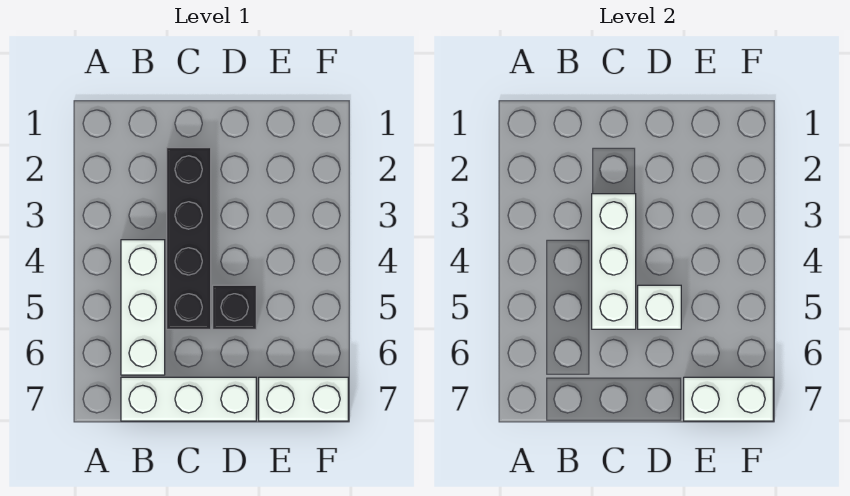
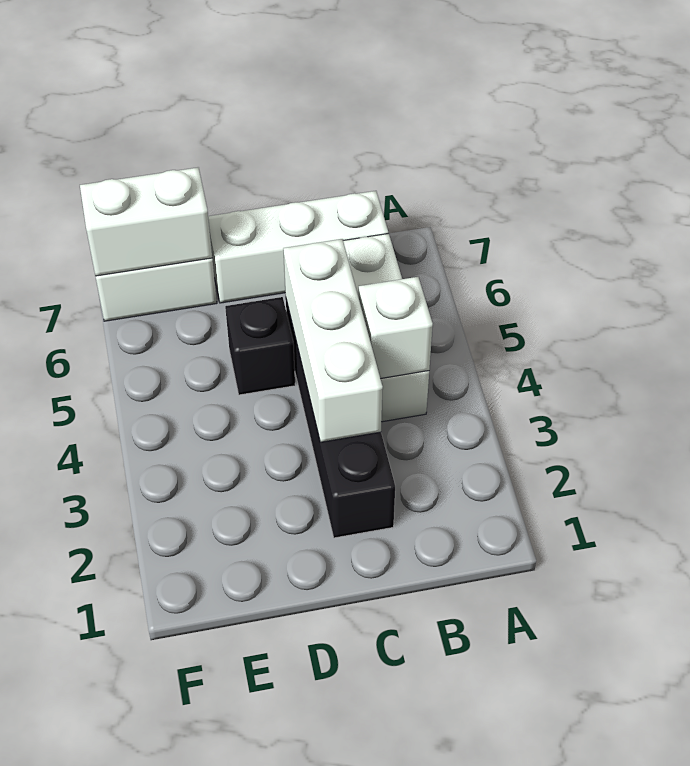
white 1x1 brick [638,285,681,329] -> white 1x1 brick moved to [358,277,433,378]

